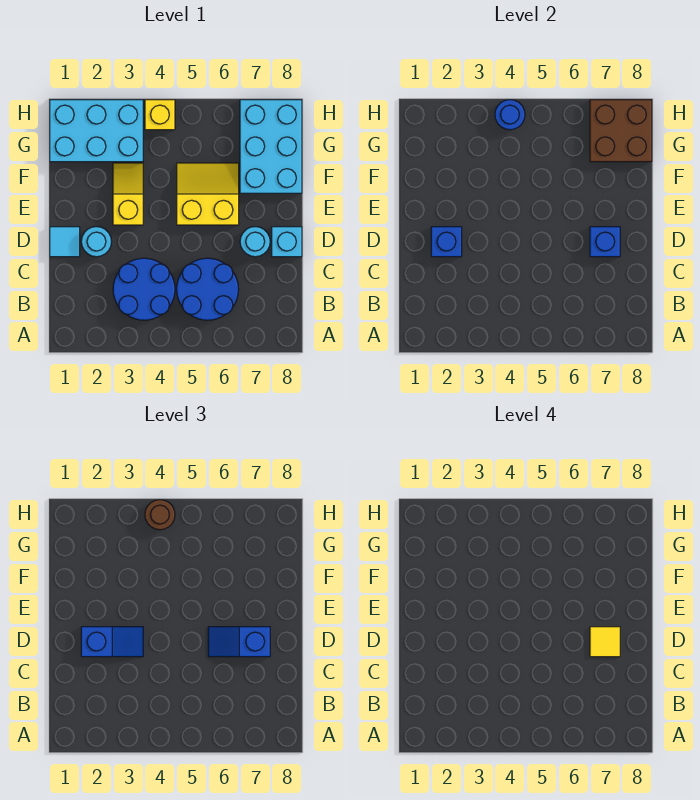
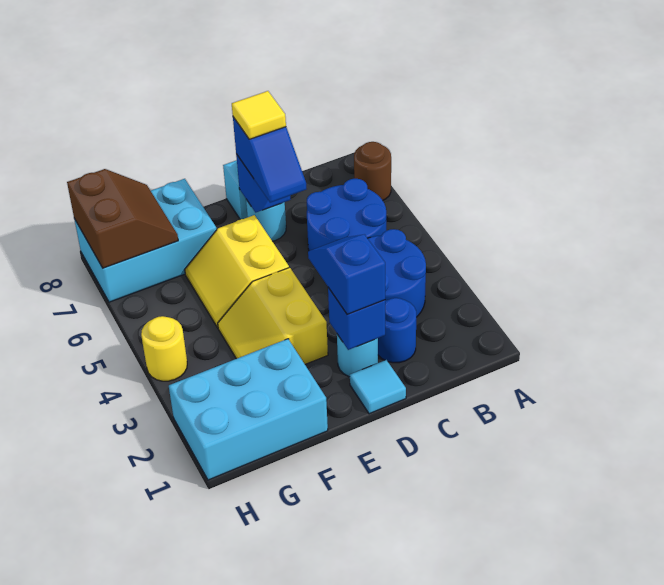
yellow 1x2 slope [113,163,143,225] -> yellow 2x2 slope [218,268,328,364]
cyan 2x3 brick [50,100,143,162] -> cyan 2x3 brick turned to [169,339,328,480]
brown 2x2 brick [590,100,652,162] -> brown 2x2 slope [67,169,178,268]
yellow 1x1 brick [145,100,175,130] -> yellow 1x1 round brick [141,316,187,381]
blue 1x1 round brick [495,100,525,130] -> blue 1x1 round brick moved to [378,298,416,363]
brown 1x1 round brick [145,500,175,530] -> brown 1x1 round brick moved to [354,142,391,200]

